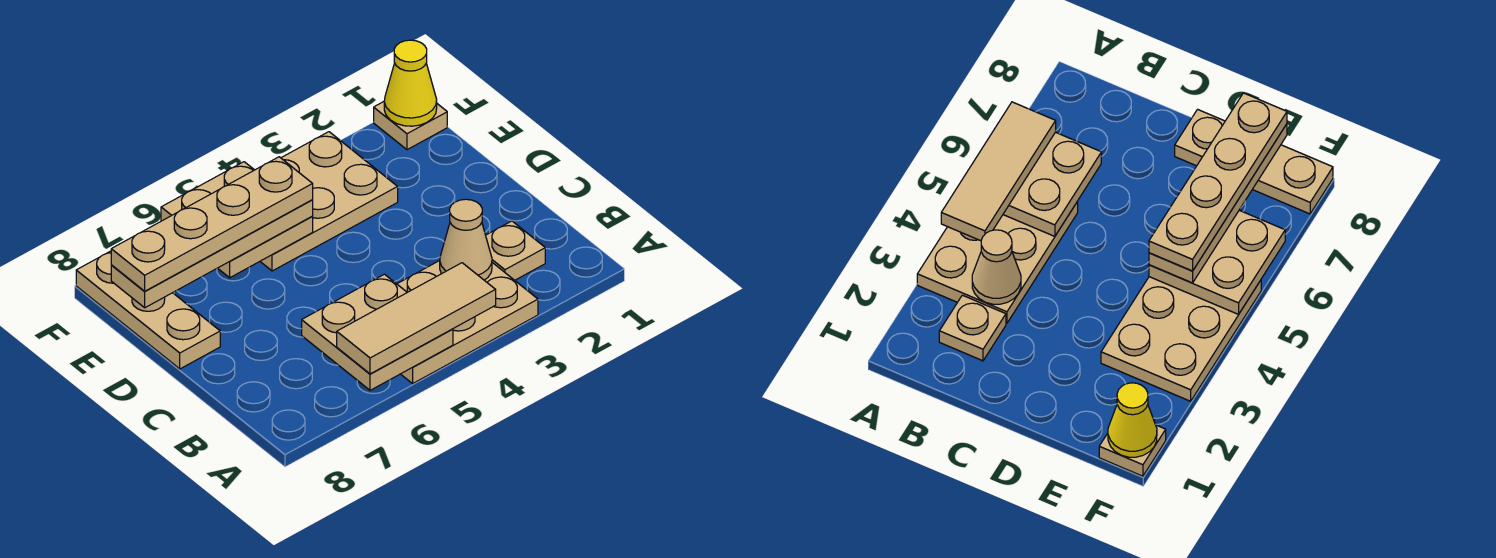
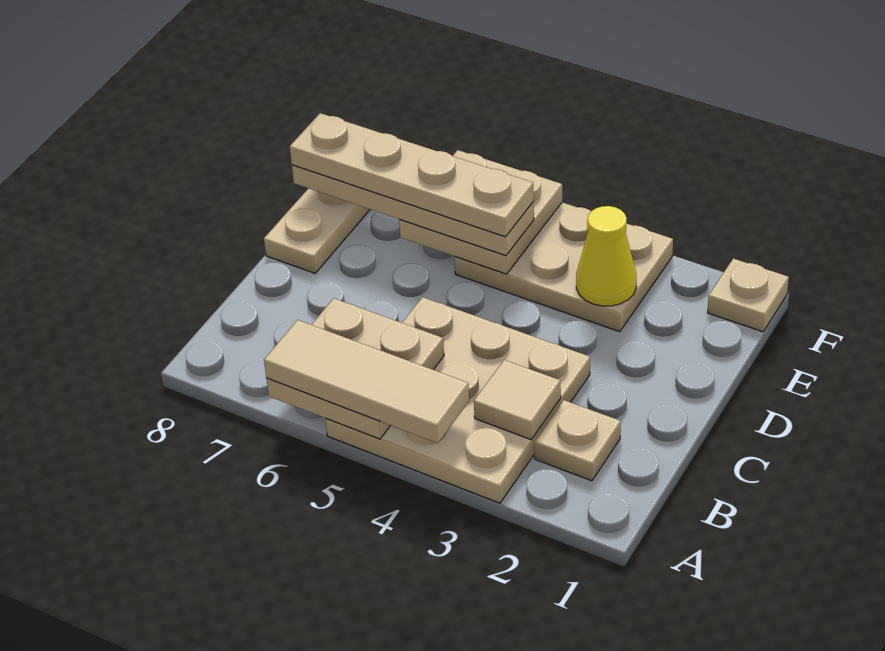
tan 2x3 plate [397,261,538,383] -> tan 3x3 plate [325,297,590,503]
tan 1x1 cone [440,199,492,280] -> tan 1x1 tile [474,360,561,440]
yellow 1x1 cone [384,40,437,126] -> yellow 1x1 cone moved to [576,206,636,306]

